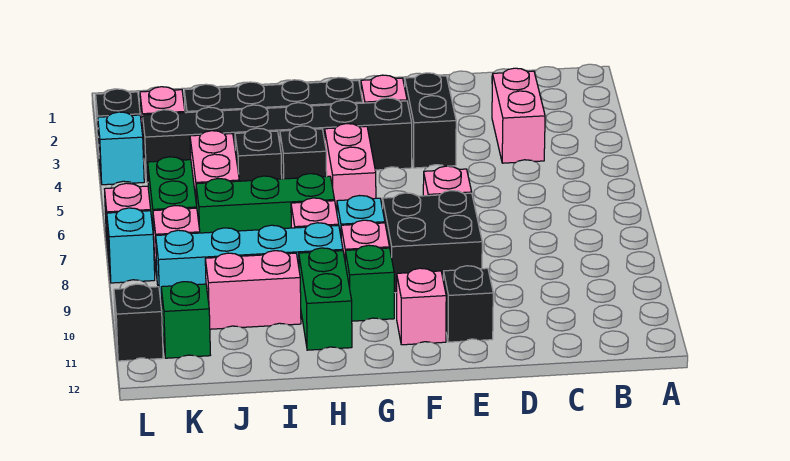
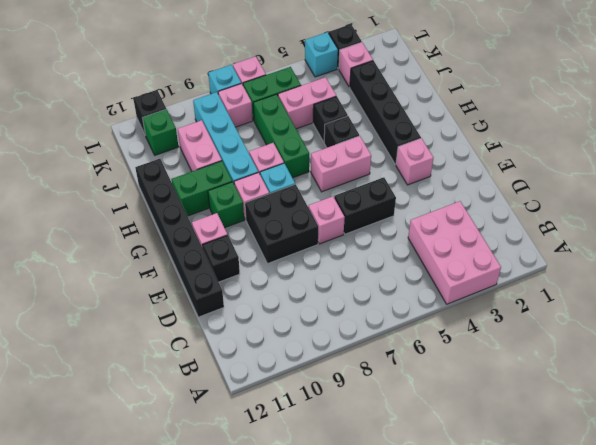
pink 1x2 brick [492,68,545,163] -> pink 2x3 brick [408,201,501,304]
black 1x2 brick [405,73,456,168] -> black 1x2 brick moved to [334,177,396,234]
black 1x6 brick [142,98,412,182] -> black 1x6 brick moved to [135,159,224,317]

